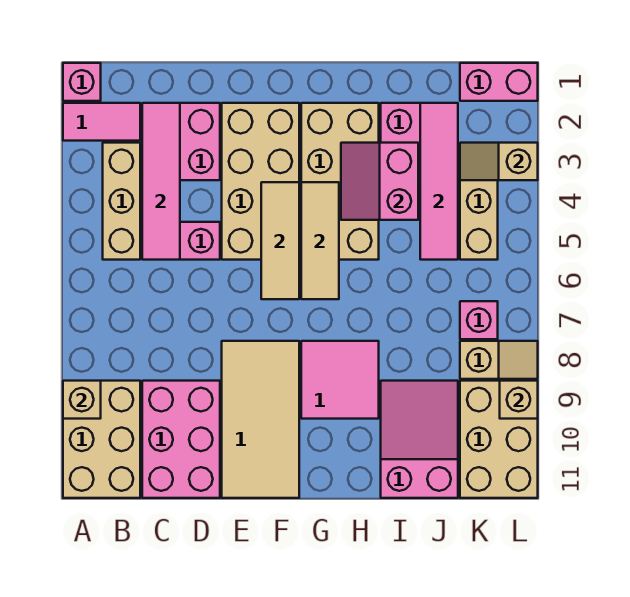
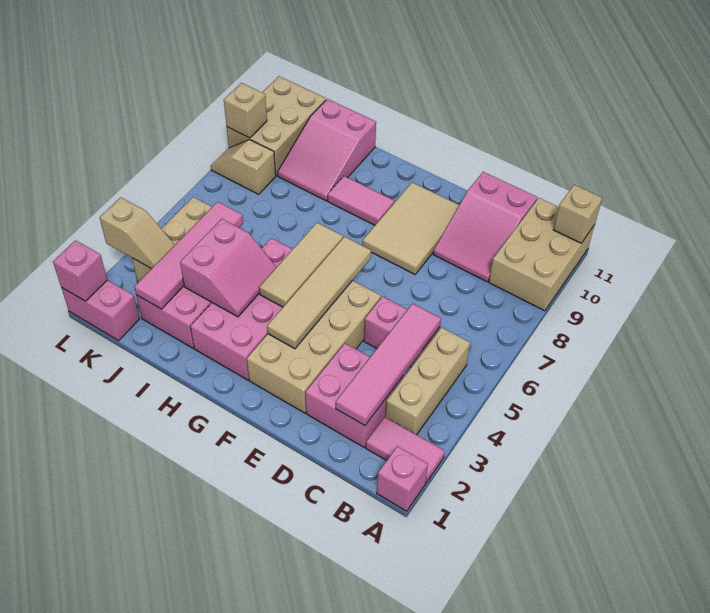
tan 1x1 brick [63,381,101,419] -> tan 1x1 brick moved to [554,185,602,243]
pink 2x3 brick [142,381,220,498] -> pink 2x3 slope [433,172,537,282]
tan 2x4 tile [222,341,299,498] -> tan 2x3 tile [363,182,459,274]
tan 1x3 tile [261,182,299,299] -> tan 1x4 tile [267,237,371,349]
tan 2x4 brick [301,103,379,260] -> pink 2x4 brick [190,238,293,380]
pink 2x2 tile [301,341,379,419] -> pink 1x2 tile [328,176,394,225]
pink 1x1 brick [460,301,498,339] -> pink 1x1 brick moved to [53,240,107,301]

